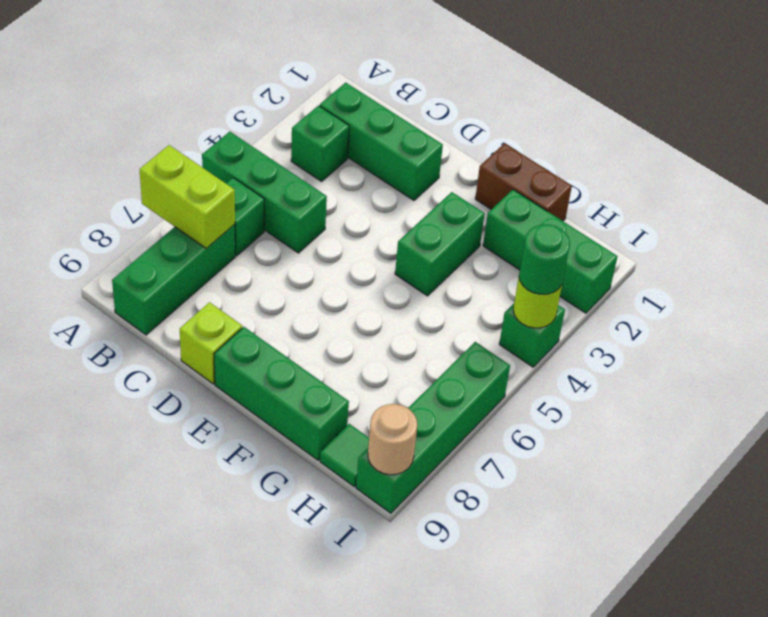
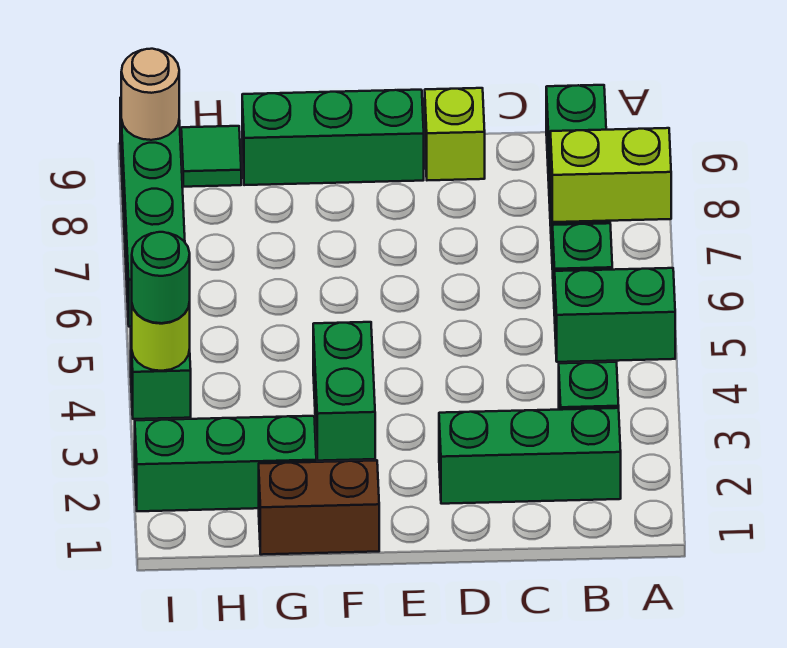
green 1x3 brick [202,132,327,253] -> green 1x2 brick [555,268,675,362]

